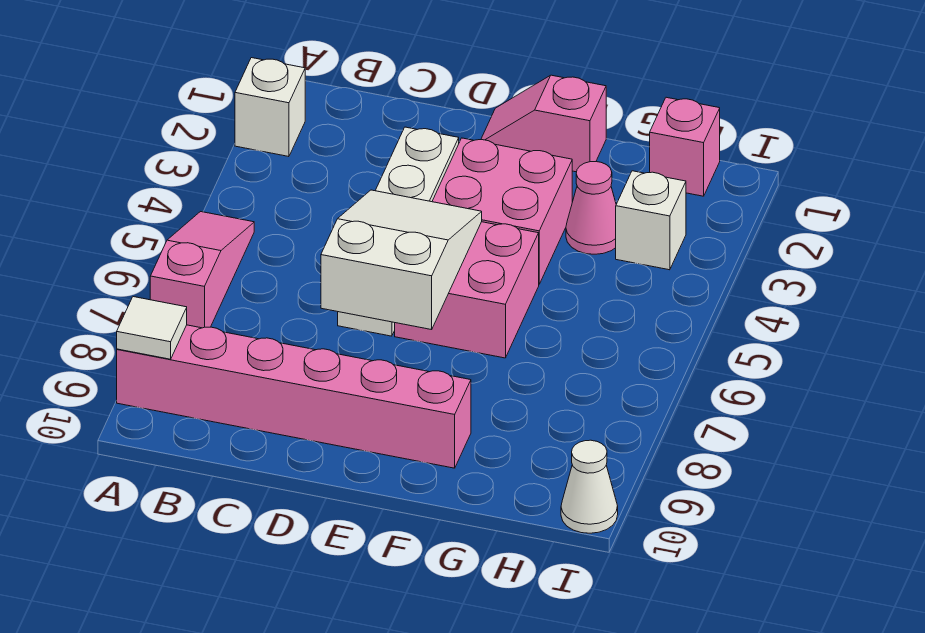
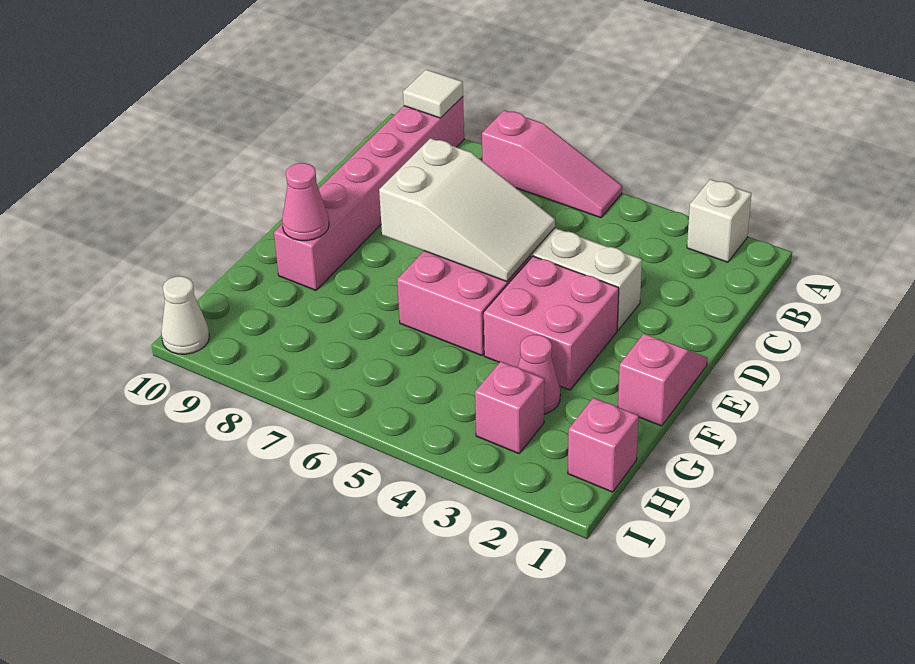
none -> pink 1x1 cone [282,163,329,241]
white 1x1 brick [616,171,686,270] -> pink 1x1 brick [475,361,544,454]

